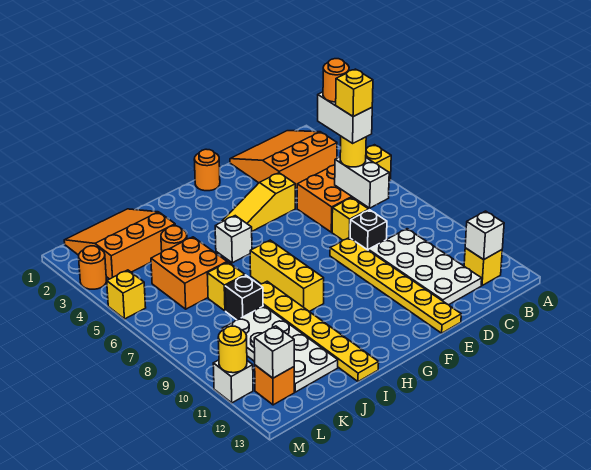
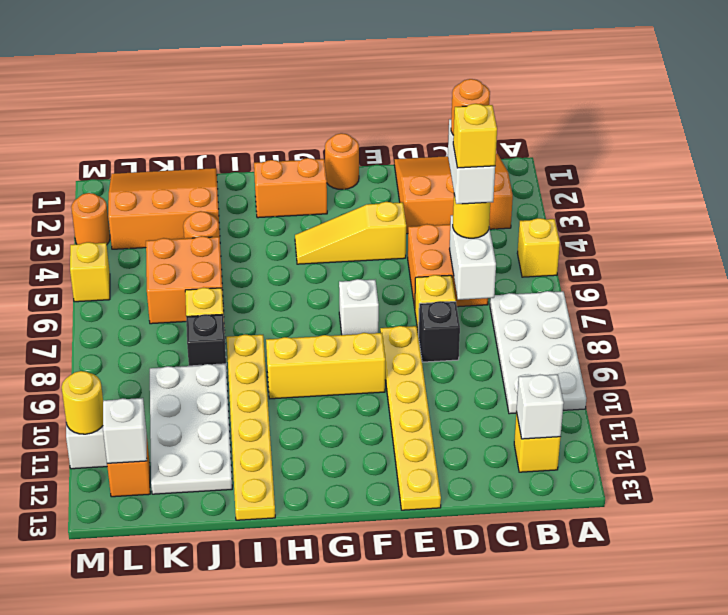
white 2x4 plate [368,229,482,305] -> white 2x4 plate moved to [490,291,586,414]
none -> orange 1x2 brick [254,158,327,218]
white 1x1 brick [215,216,252,263] -> white 1x1 brick moved to [339,279,379,335]
yellow 1x3 brick [250,240,324,311] -> yellow 1x3 brick turned to [266,333,385,399]

